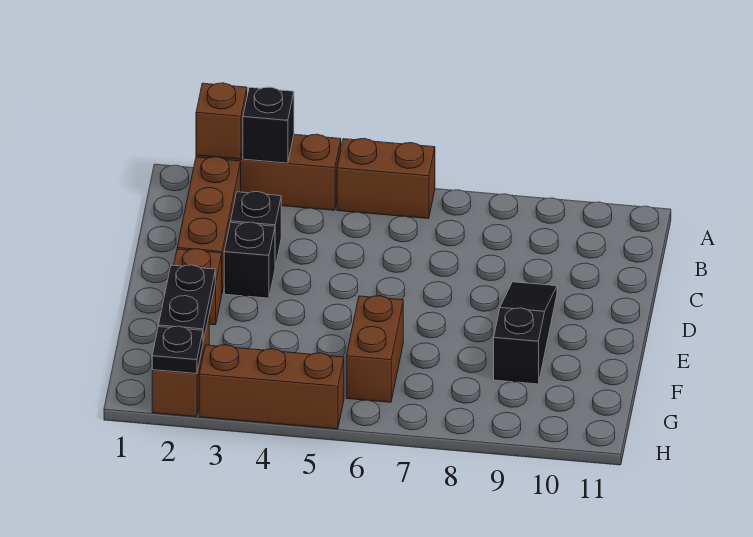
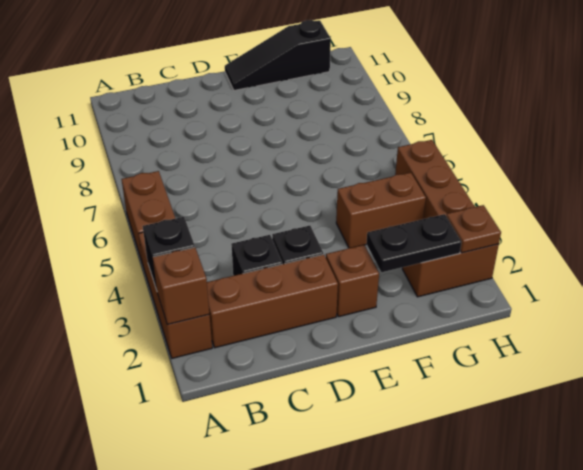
black 1x3 slope [494,282,557,384] -> black 1x3 slope moved to [225,20,331,90]
brown 1x2 brick [346,296,403,402] -> brown 1x2 brick moved to [336,173,426,248]
black 1x1 plate [152,326,203,374] -> brown 1x1 plate [446,205,501,253]

